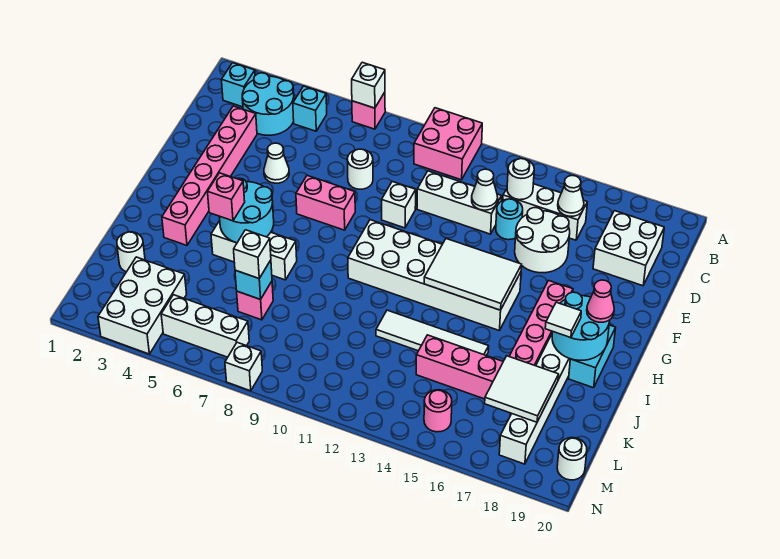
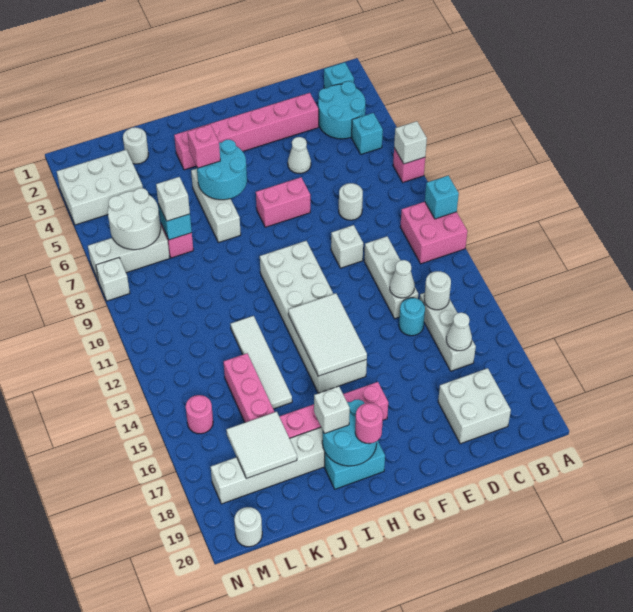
none -> cyan 1x1 brick [425,176,459,219]
white 2x2 round brick [515,208,570,273] -> white 2x2 round brick moved to [108,188,161,250]
pink 1x2 brick [296,175,355,230] -> pink 1x2 brick turned to [256,177,310,227]
pink 1x1 cone [587,280,614,322] -> pink 1x1 round brick [355,403,383,444]
white 1x1 tile [545,302,581,338] -> white 1x1 brick [314,386,350,434]
white 1x3 brick [161,295,249,357] -> white 1x3 brick turned to [88,225,170,279]

